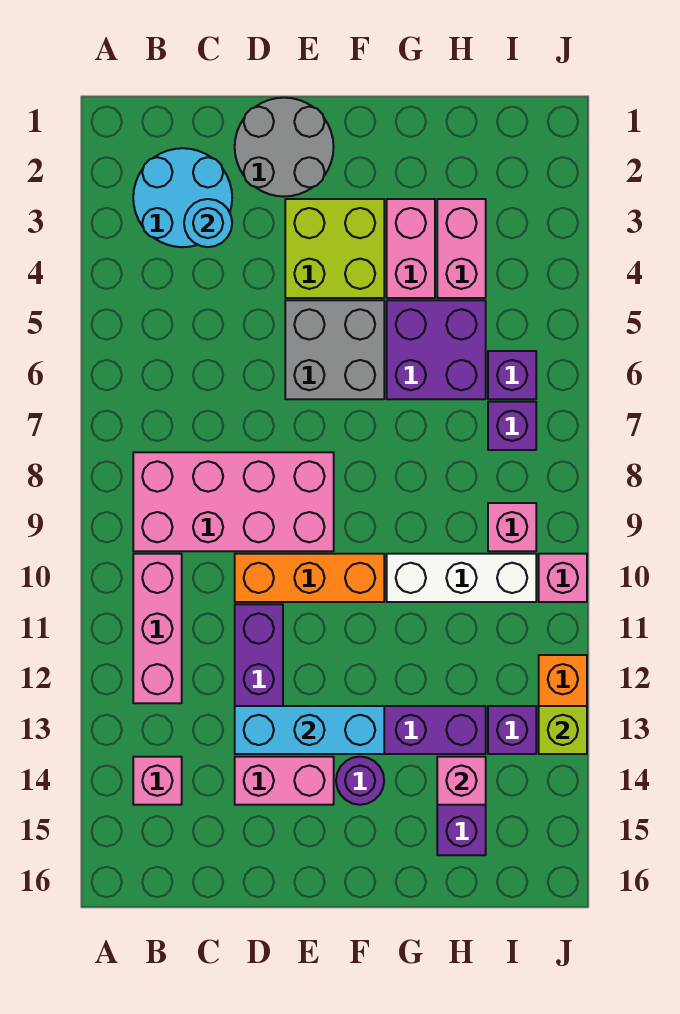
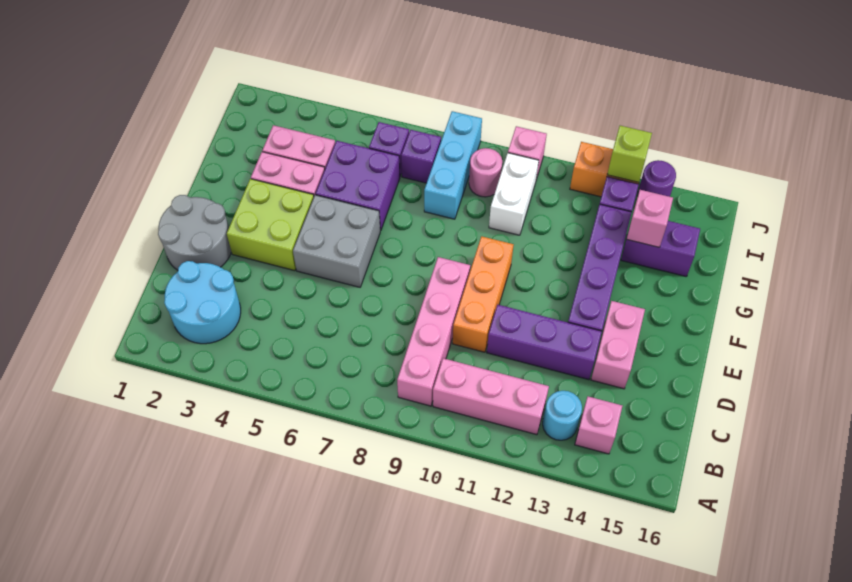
pink 2x4 brick [133,452,334,551] -> pink 1x4 brick [397,257,470,406]
cyan 1x1 round brick [184,199,232,247] -> cyan 1x1 round brick moved to [543,391,582,440]
cyan 1x3 brick [235,706,384,754] -> cyan 1x3 brick moved to [424,111,482,219]
purple 1x1 round brick [336,757,384,805] -> purple 1x1 round brick moved to [638,160,676,197]
white 1x3 brick [387,554,536,602] -> white 1x2 brick [489,153,539,235]
pink 1x1 brick [488,503,536,551] -> pink 1x1 round brick [469,148,502,197]

